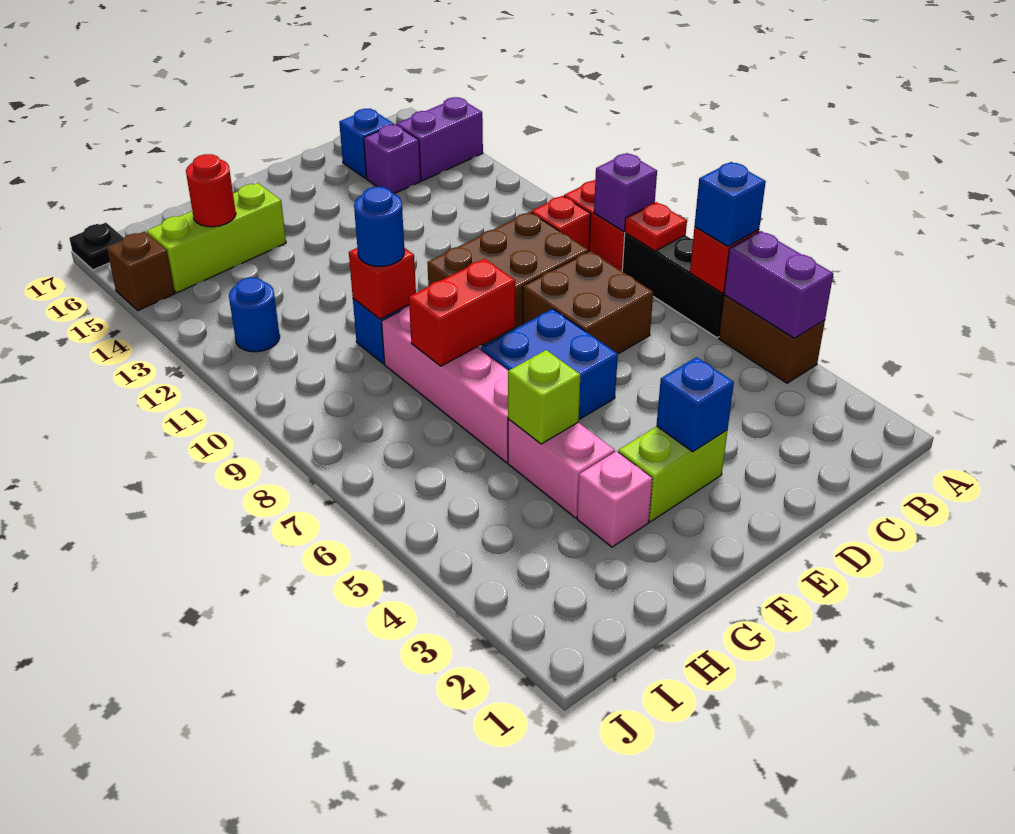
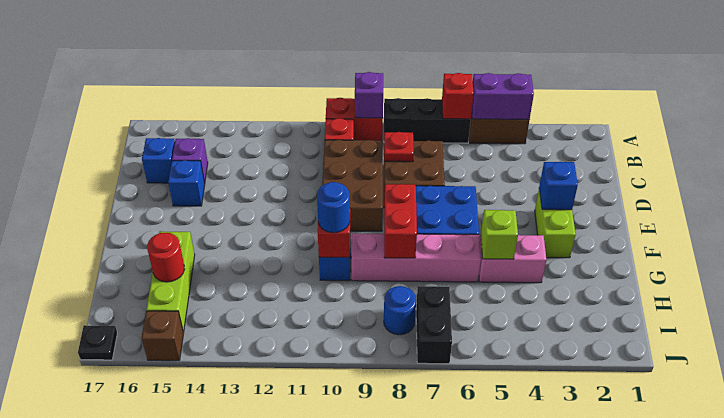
blue 1x1 brick [694,162,766,247] -> blue 1x1 brick moved to [168,160,205,206]
red 1x1 plate [625,202,687,251] -> red 1x1 plate moved to [384,132,414,162]
purple 1x2 brick [396,97,483,181] -> none
pink 1x1 brick [577,451,653,547] -> none
none -> black 1x2 brick [416,286,452,364]
blue 1x1 round brick [229,277,280,352] -> blue 1x1 round brick moved to [384,286,416,335]

